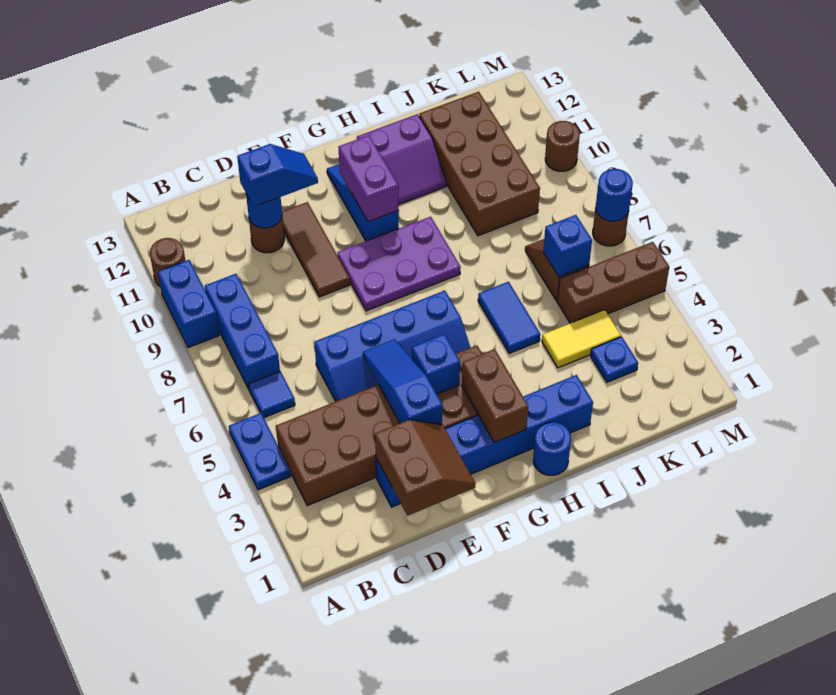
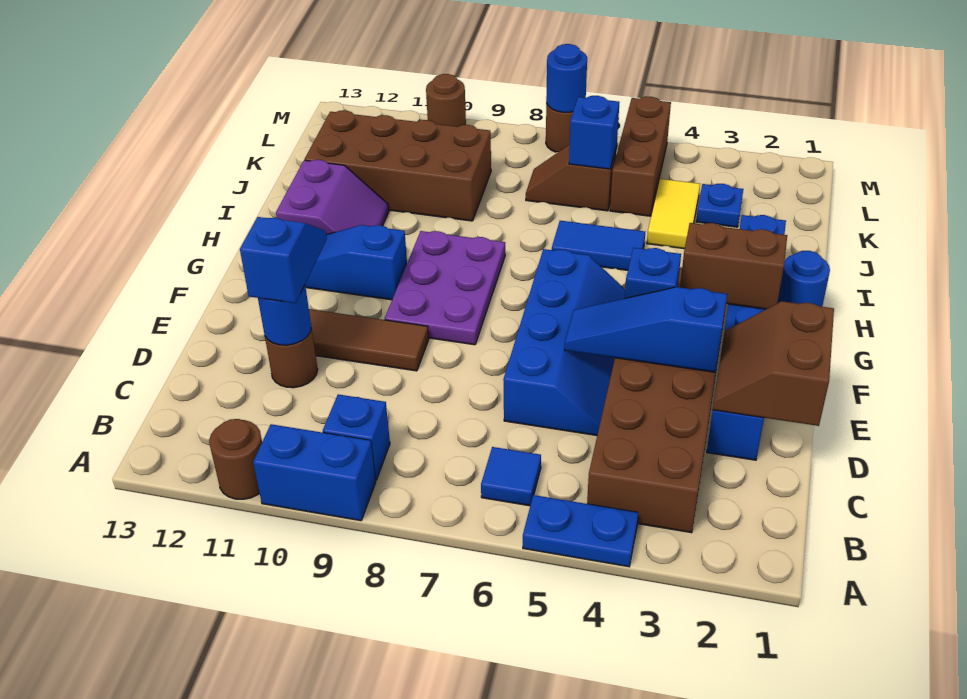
blue 1x3 brick [205,274,280,389] -> blue 1x1 brick [323,394,390,480]
brown 2x2 slope [375,420,476,516] -> brown 2x2 slope turned to [713,301,834,426]
purple 1x2 brick [338,135,399,222] -> none

